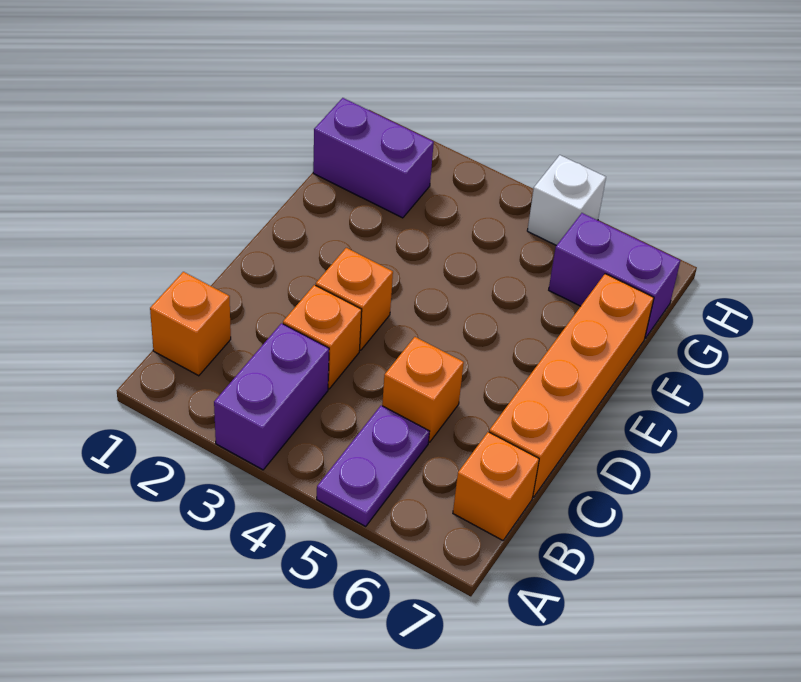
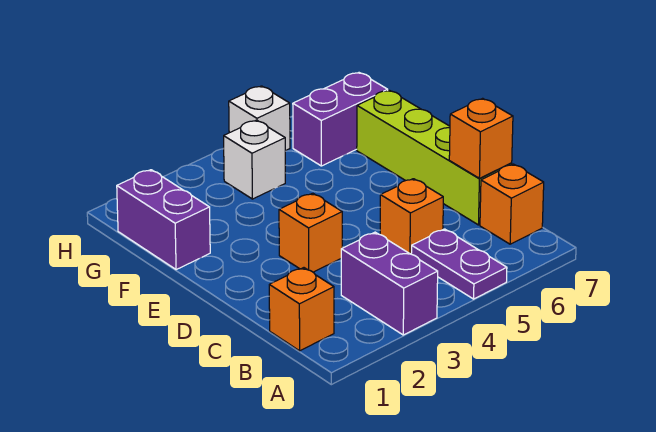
orange 1x1 brick [283,285,362,389] -> orange 1x1 brick moved to [449,98,513,178]
orange 1x4 brick [489,274,654,498] -> lime 1x4 brick [357,90,512,225]
purple 1x2 brick [313,98,434,218] -> purple 1x2 brick turned to [117,170,210,270]
none -> white 1x1 brick [224,120,285,199]

